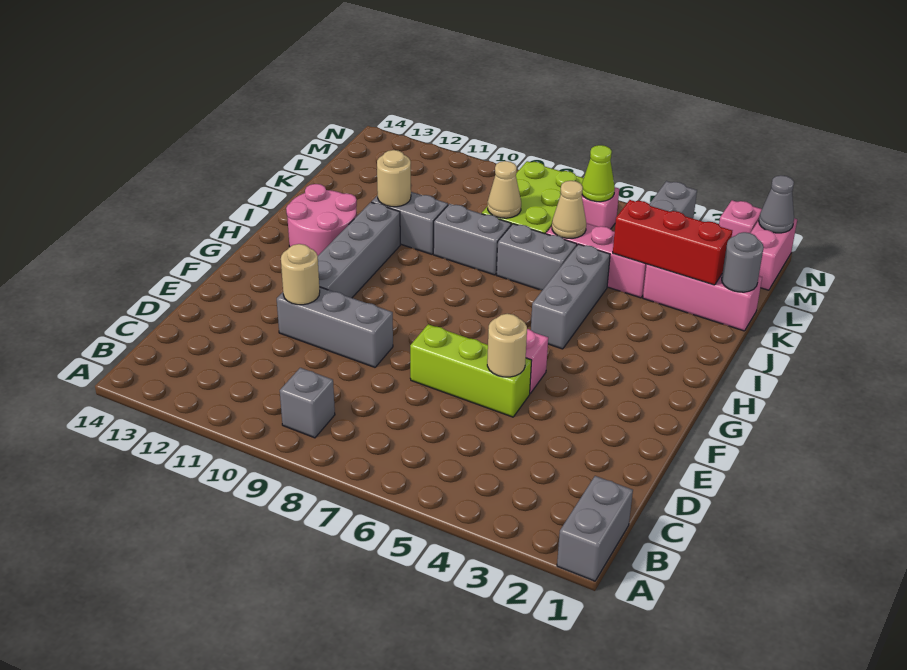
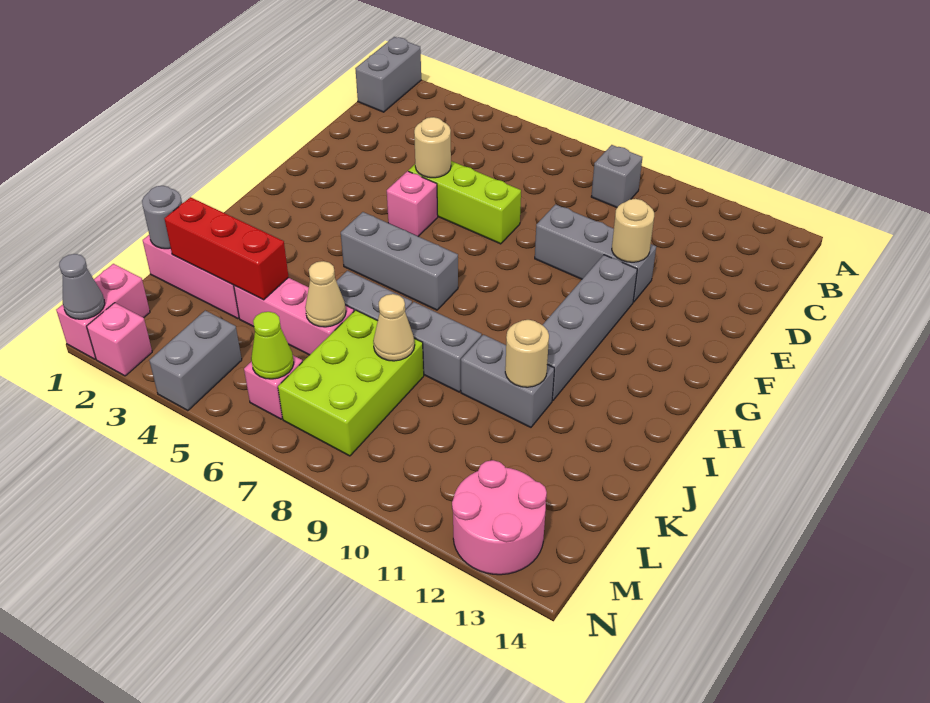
grey 1x3 brick [531,244,610,349] -> grey 1x3 brick turned to [341,212,458,310]
pink 2x2 round brick [286,184,357,256] -> pink 2x2 round brick moved to [452,460,547,575]

